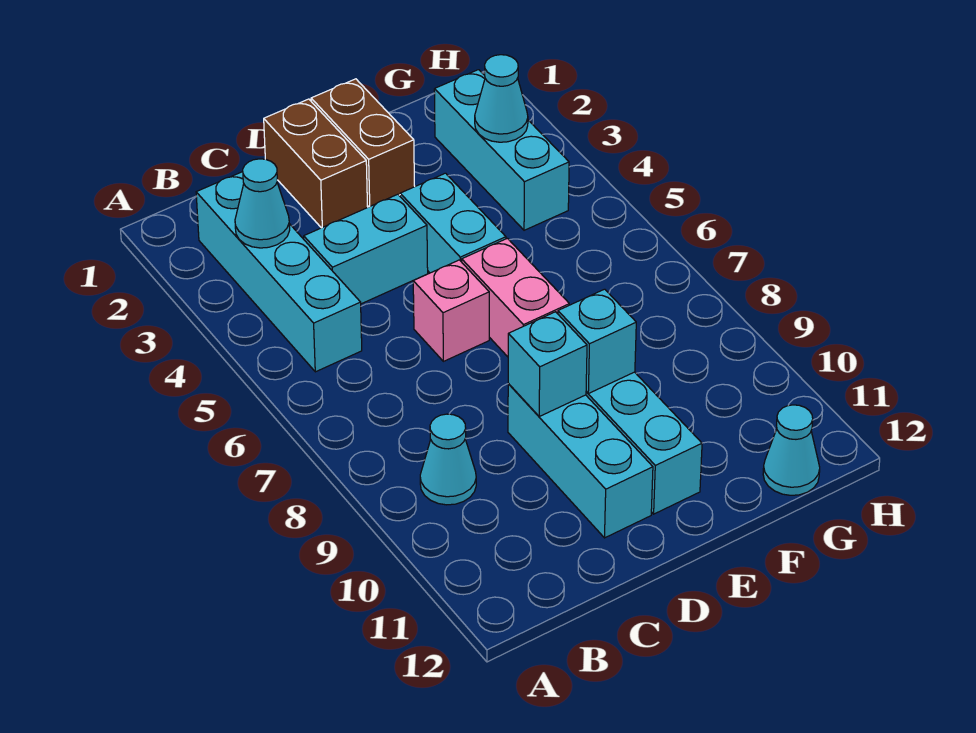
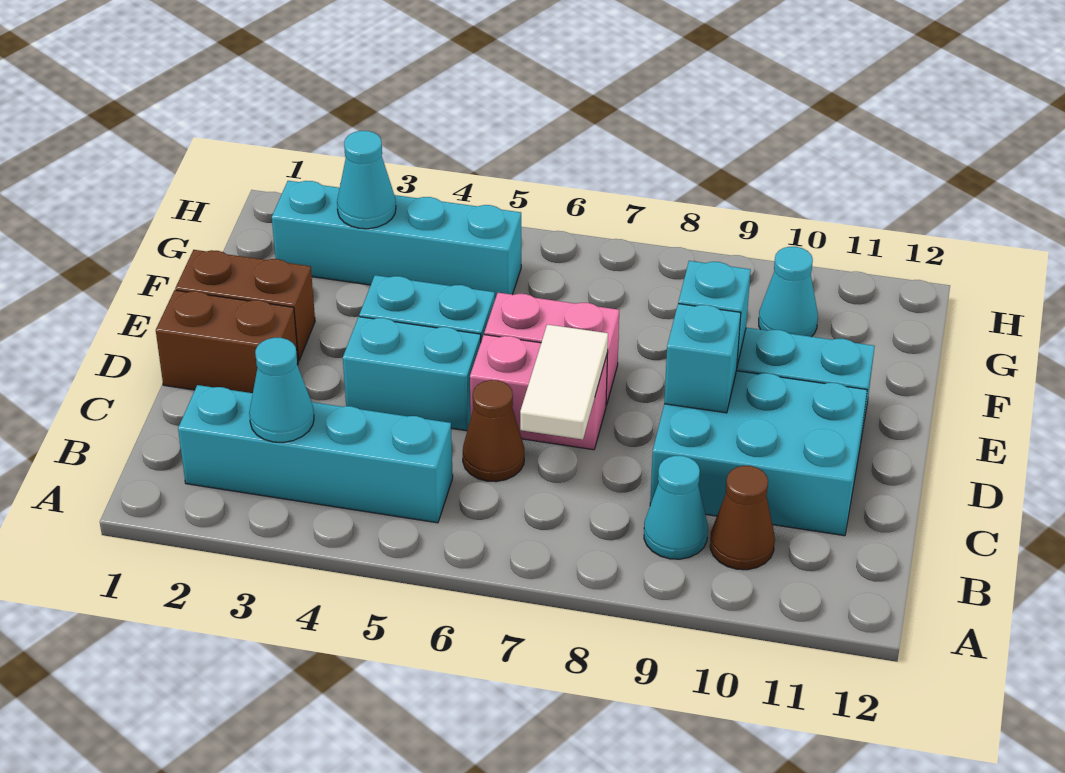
none -> brown 1x1 cone [710,466,775,570]
cyan 1x2 brick [304,194,428,304] -> cyan 1x2 brick turned to [343,317,481,431]
none -> brown 1x1 cone [463,380,524,482]
none -> white 1x2 tile [520,325,608,440]
pink 1x1 brick [413,260,489,361] -> pink 1x2 brick [470,335,608,450]
cyan 1x3 brick [508,384,653,538] -> cyan 2x3 brick [650,371,867,536]
cyan 1x3 brick [434,70,569,230] -> cyan 1x4 brick [272,181,521,299]
cyan 1x1 cone [763,405,820,495] -> cyan 1x1 cone moved to [759,247,818,337]

